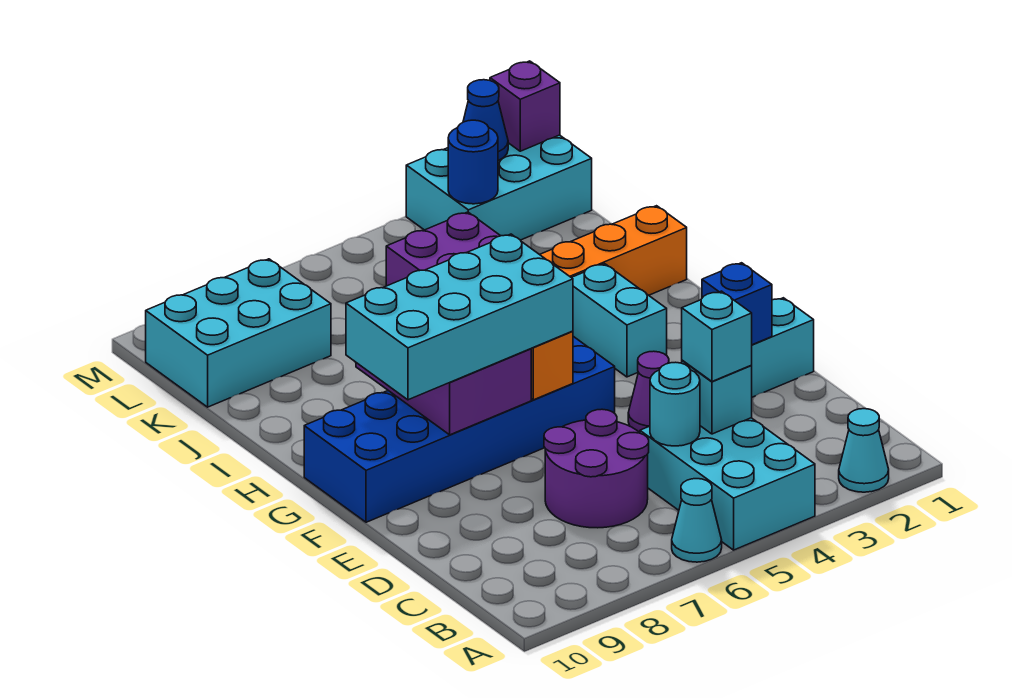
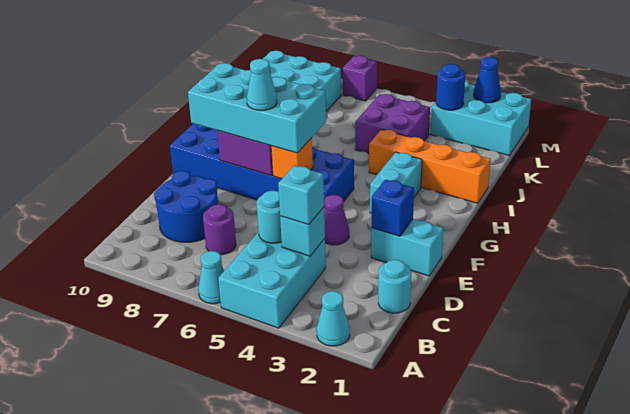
none -> cyan 1x1 round brick [378,260,411,313]
purple 2x2 round brick [544,409,649,528] -> purple 1x1 round brick [203,204,236,255]
none -> blue 2x2 round brick [154,171,218,242]
none -> cyan 1x1 cone [247,59,277,111]
purple 1x1 brick [490,61,560,151] -> purple 1x1 brick moved to [343,56,377,101]

